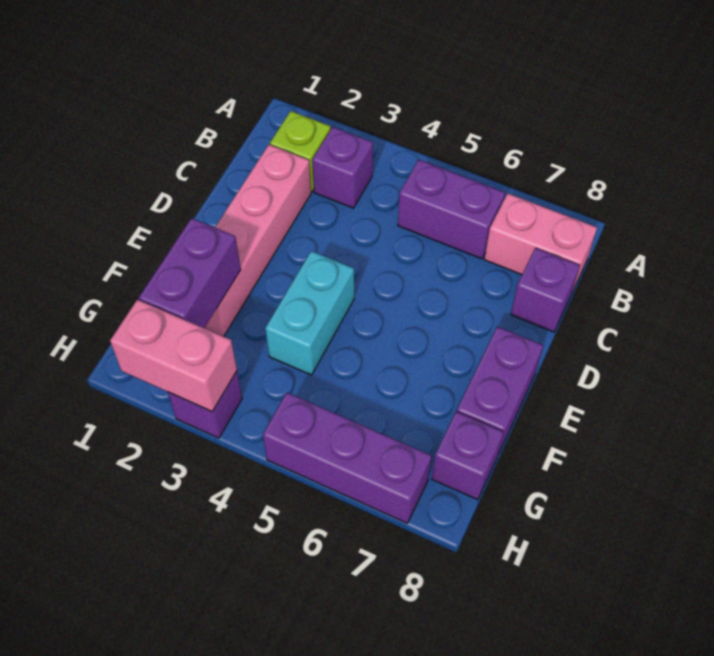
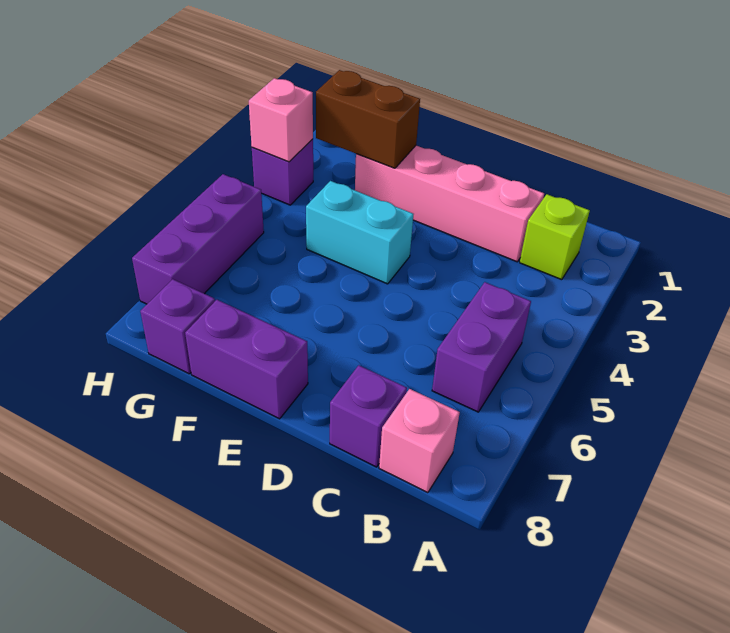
purple 1x1 brick [312,127,373,208] -> none
pink 1x2 brick [484,194,597,292] -> pink 1x1 brick [379,389,460,493]
purple 1x2 brick [139,218,241,328] -> brown 1x2 brick [316,70,420,168]
pink 1x2 brick [110,300,237,411] -> pink 1x1 brick [249,78,313,162]

